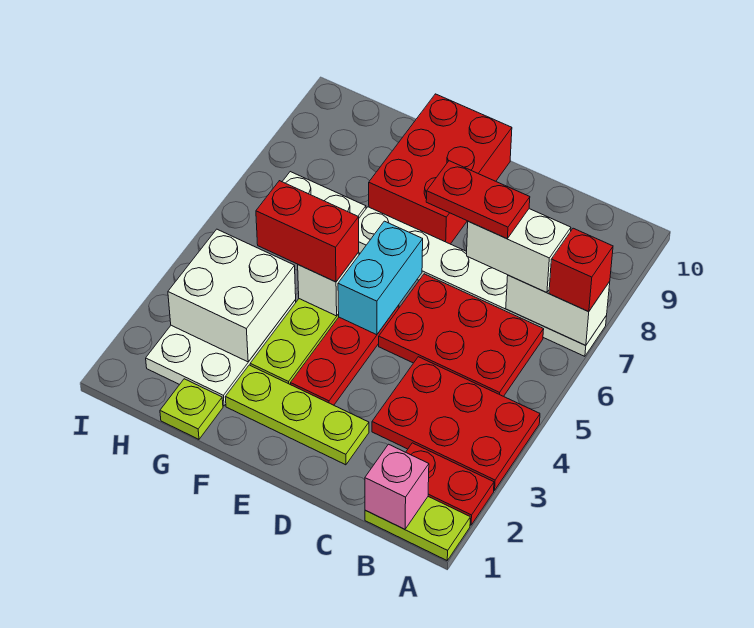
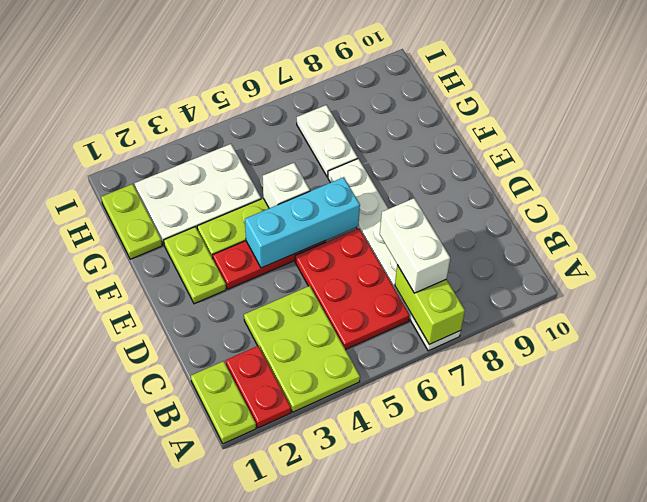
red 2x3 plate [372,357,540,490] -> lime 2x3 plate [244,286,360,412]
white 1x2 brick [506,275,610,346] -> lime 1x2 brick [395,265,465,344]
red 1x1 brick [549,228,613,312] -> none
pink 1x1 brick [365,444,429,529] -> none
red 1x2 plate [426,161,530,239] -> none
lime 1x3 plate [225,365,369,465] -> lime 1x2 plate [164,227,226,304]
cyan 1x2 brick [338,221,423,335] -> cyan 1x3 brick [245,177,360,268]
red 2x3 brick [369,94,512,244] -> none
red 1x2 brick [256,181,359,282] -> none
lime 1x1 plate [160,379,223,439] -> lime 1x2 plate [101,184,162,259]
white 2x2 brick [168,229,296,362] -> none

